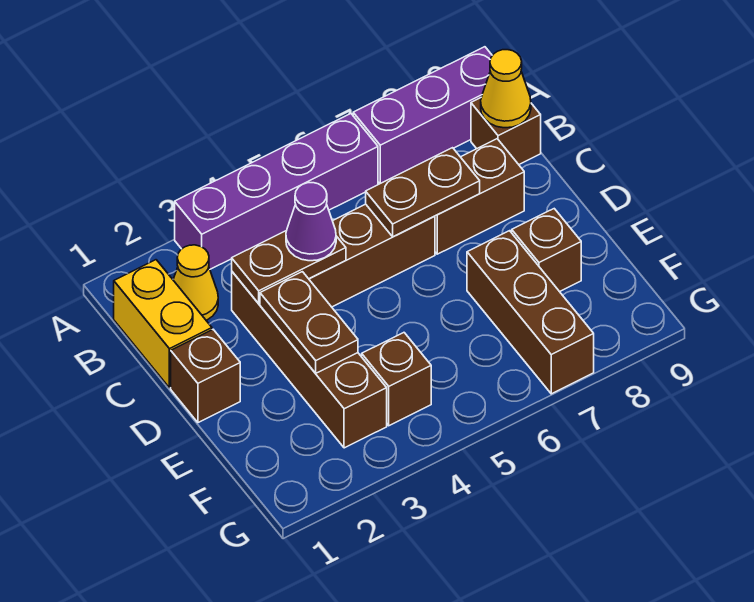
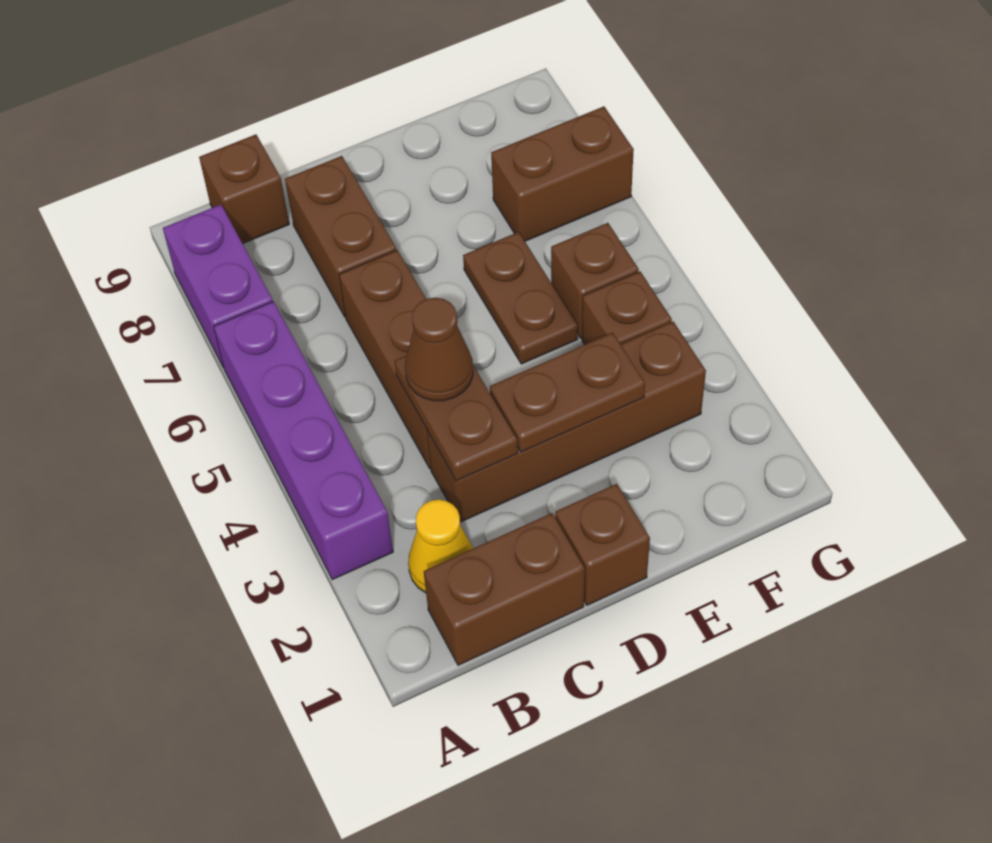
purple 1x3 brick [353,47,492,184] -> purple 1x2 brick [163,205,273,368]
yellow 1x2 brick [114,260,212,388] -> brown 1x2 brick [424,513,585,665]
yellow 1x1 cone [481,50,531,128] -> none
purple 1x1 cone [286,183,336,261] -> brown 1x1 cone [405,298,473,401]
brown 1x2 plate [366,148,480,237] -> brown 1x2 plate moved to [463,232,578,364]
brown 1x3 brick [467,231,594,394] -> brown 1x2 brick [491,106,634,241]
brown 1x1 brick [512,209,581,292] -> brown 1x1 brick moved to [551,223,639,338]

